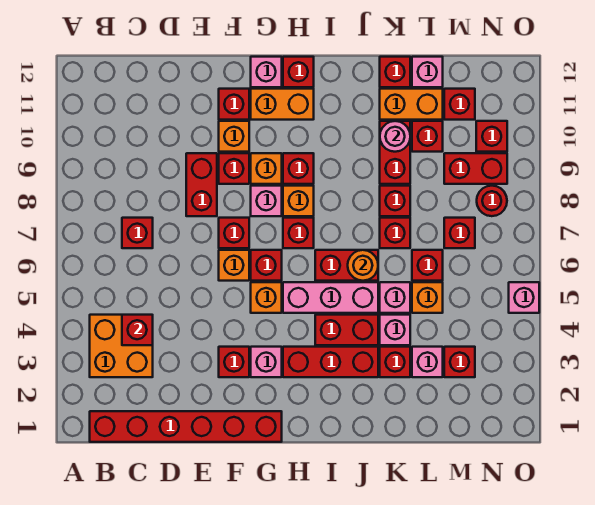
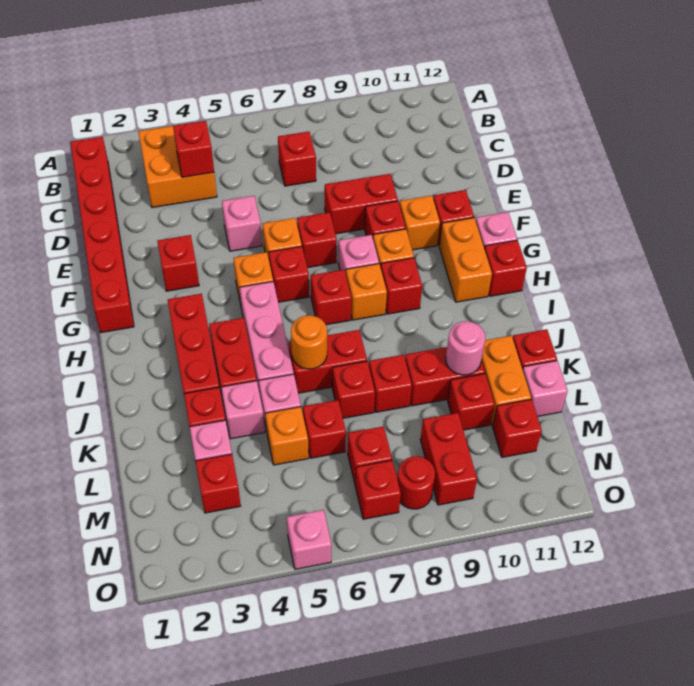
pink 1x1 brick [251,347,282,377] -> pink 1x1 brick moved to [222,196,262,251]
red 1x2 brick [315,250,378,281] -> red 1x2 brick turned to [289,330,367,393]
red 1x1 brick [476,121,507,152] -> red 1x1 brick moved to [355,460,401,519]

